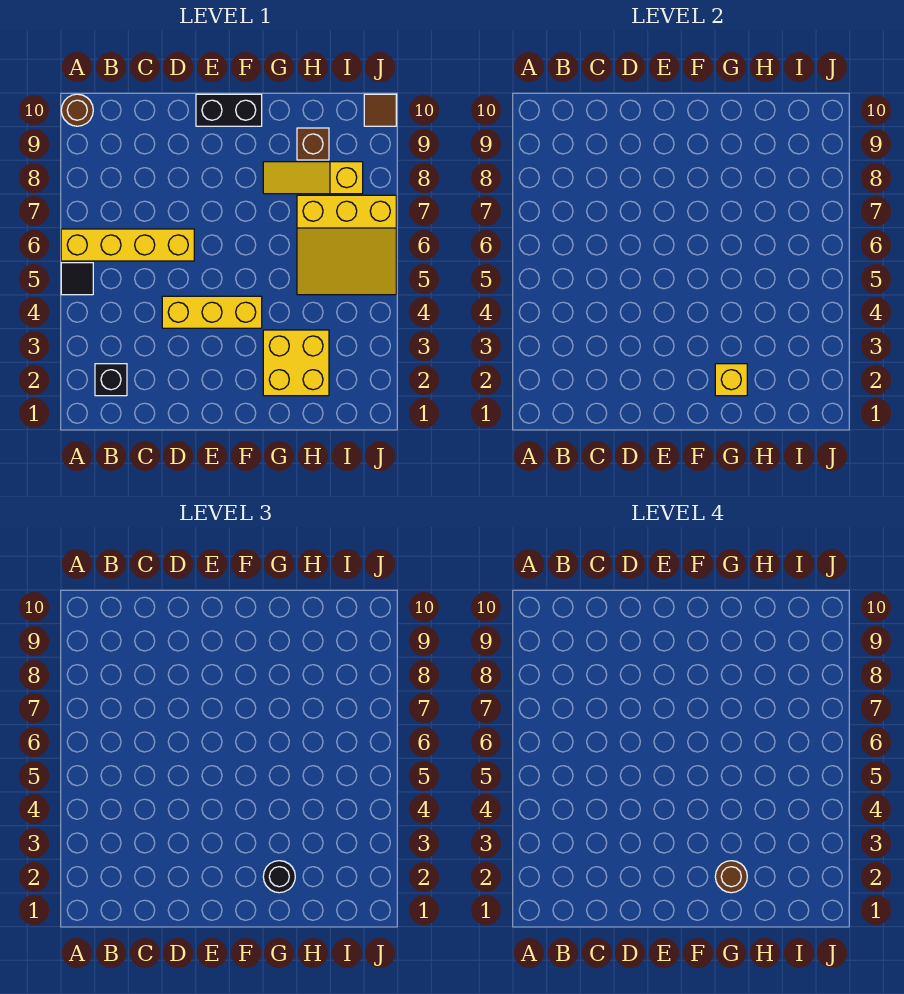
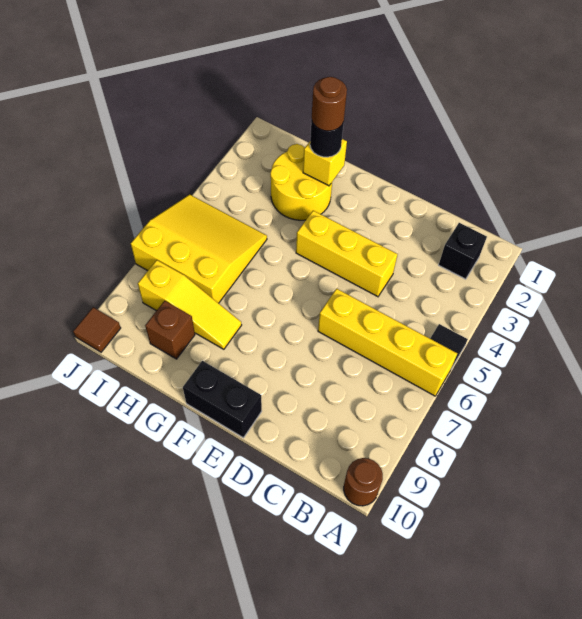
yellow 2x2 brick [263,330,329,396] -> yellow 2x2 round brick [270,144,332,220]

